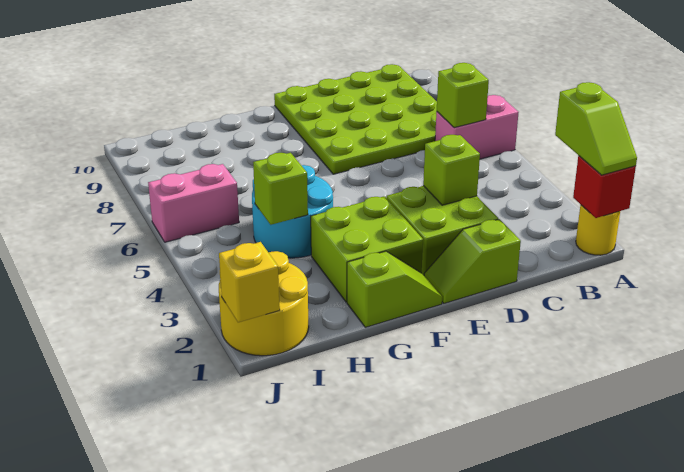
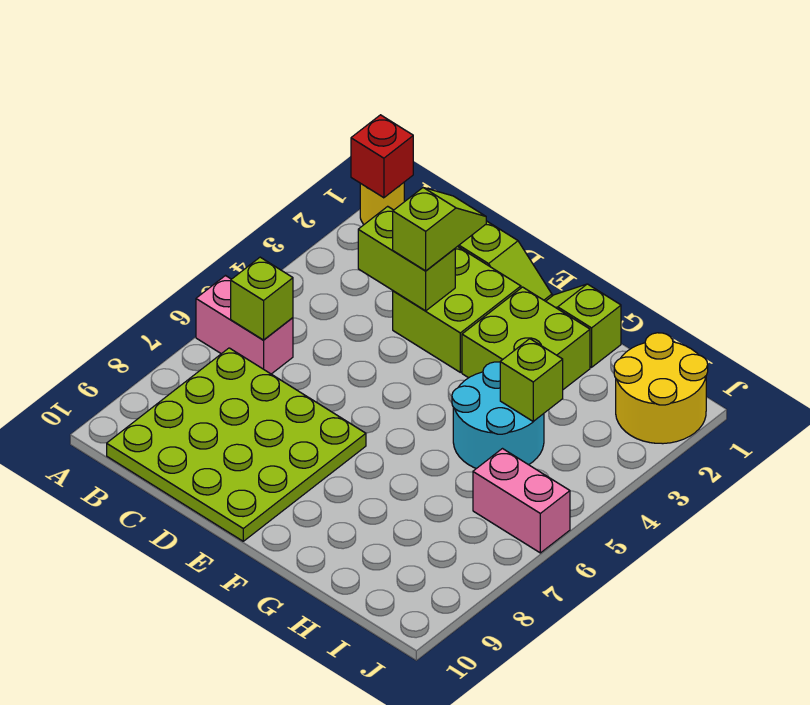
lime 1x2 slope [555,82,637,175] -> lime 1x2 slope moved to [393,188,486,271]
lime 1x1 brick [423,135,480,205] -> lime 1x2 brick [358,206,455,311]
yellow 1x1 brick [219,242,280,322] -> none

